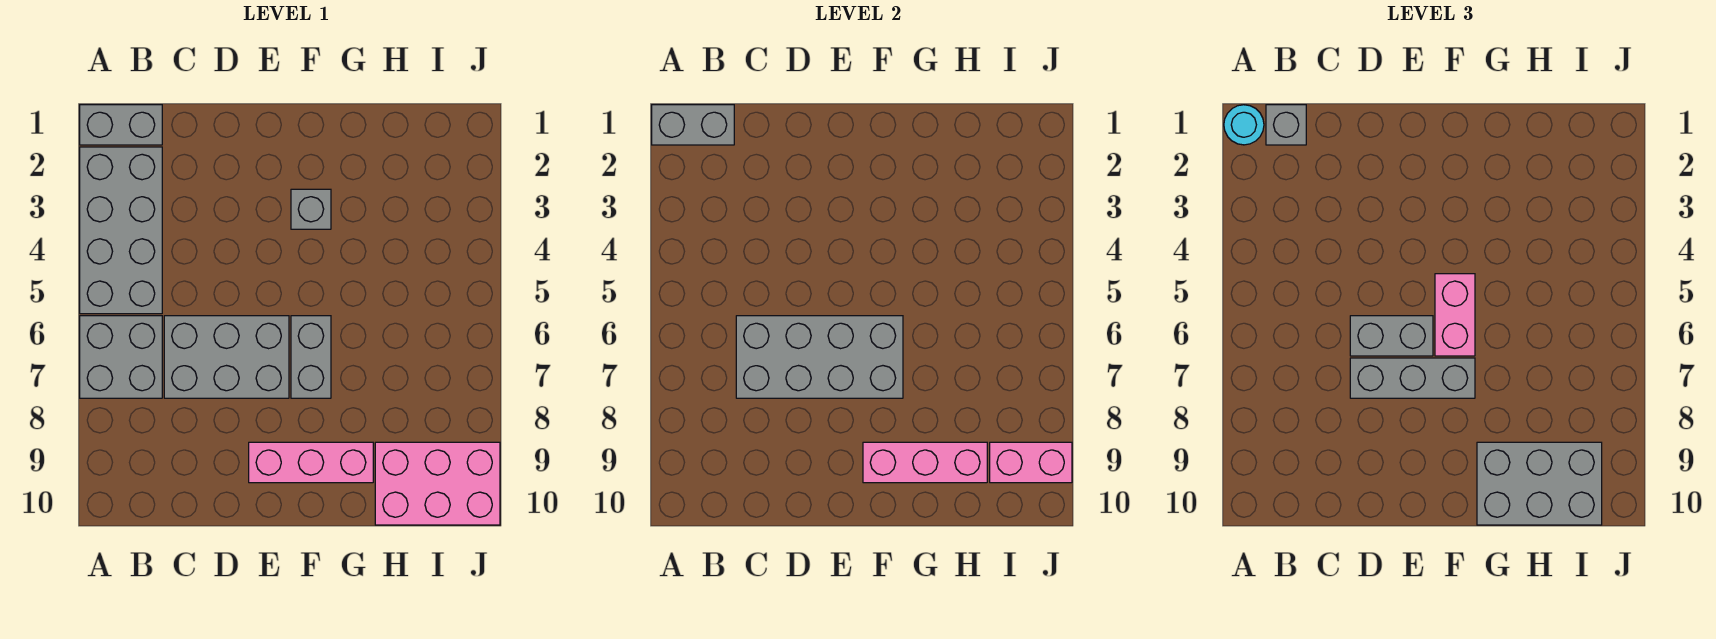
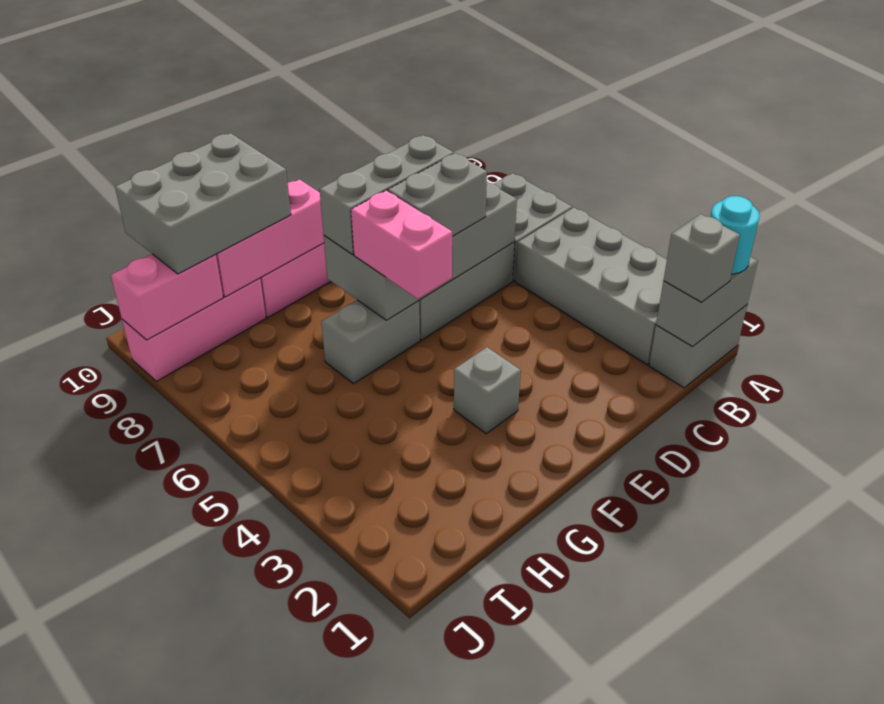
grey 1x2 brick [291,316,331,398] -> grey 1x2 brick turned to [321,300,420,384]
pink 2x3 brick [375,442,500,525] -> pink 1x3 brick [122,278,266,381]

